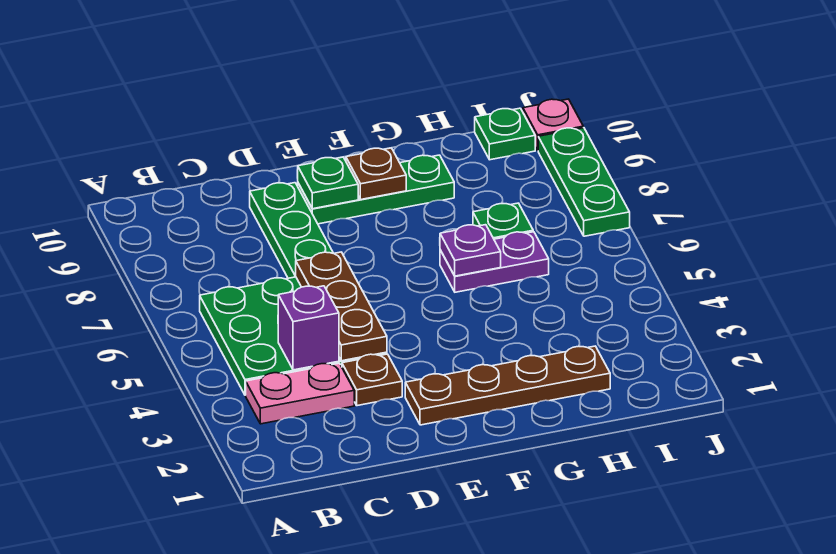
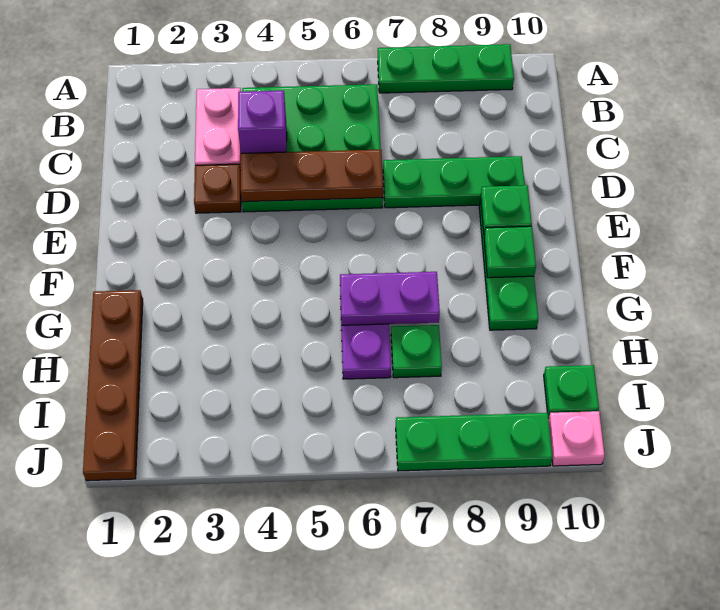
none -> green 1x3 plate [378,44,514,93]
brown 1x4 plate [405,346,610,425] -> brown 1x4 plate moved to [83,290,143,481]
brown 1x1 plate [346,148,406,199] -> green 1x1 plate [484,226,536,278]
purple 1x1 plate [440,225,501,276] -> purple 1x2 plate [340,272,440,325]

